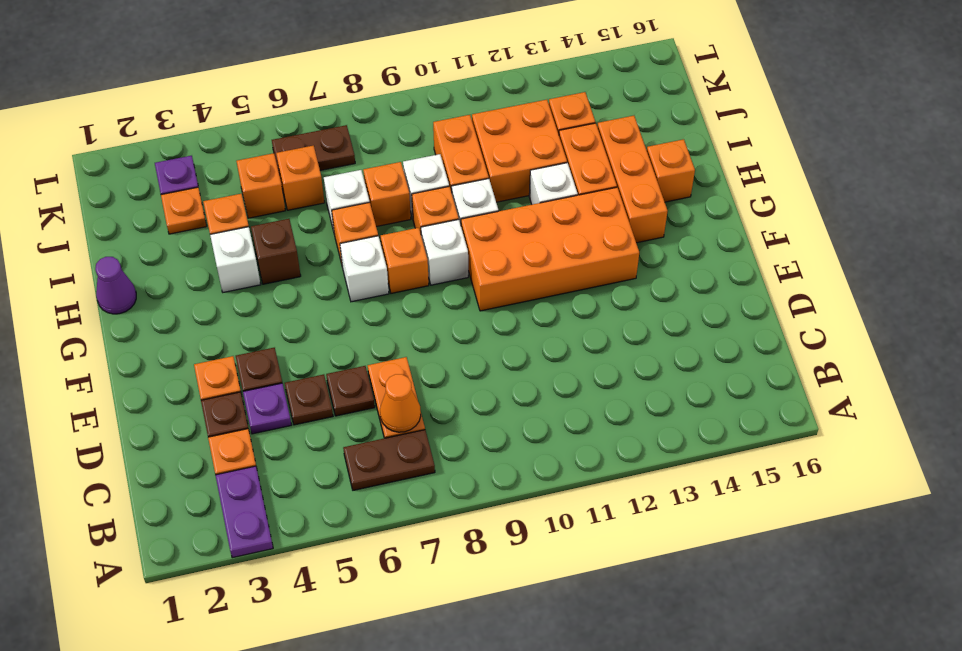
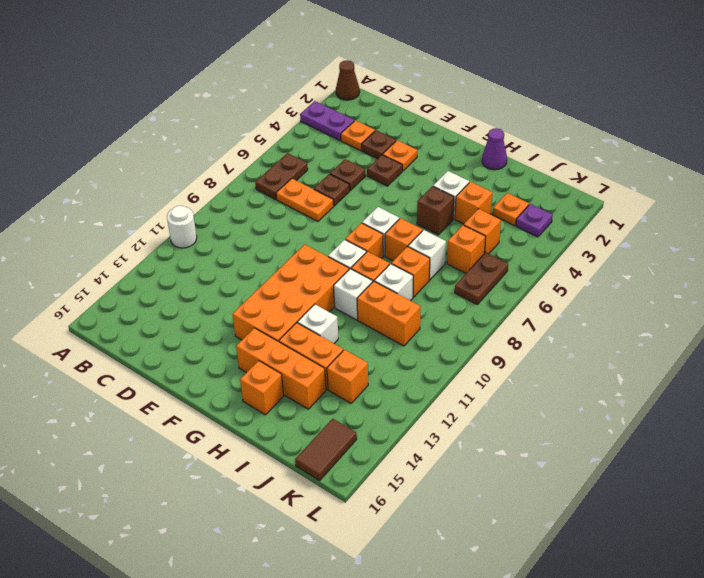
none -> brown 1x1 cone [336,60,360,100]
none -> white 1x1 round brick [167,206,197,248]
orange 1x1 cone [380,374,421,432] -> none
purple 1x1 plate [243,383,291,434] -> none
orange 2x2 brick [472,100,567,202] -> none
none -> brown 1x2 tile [295,419,357,481]

